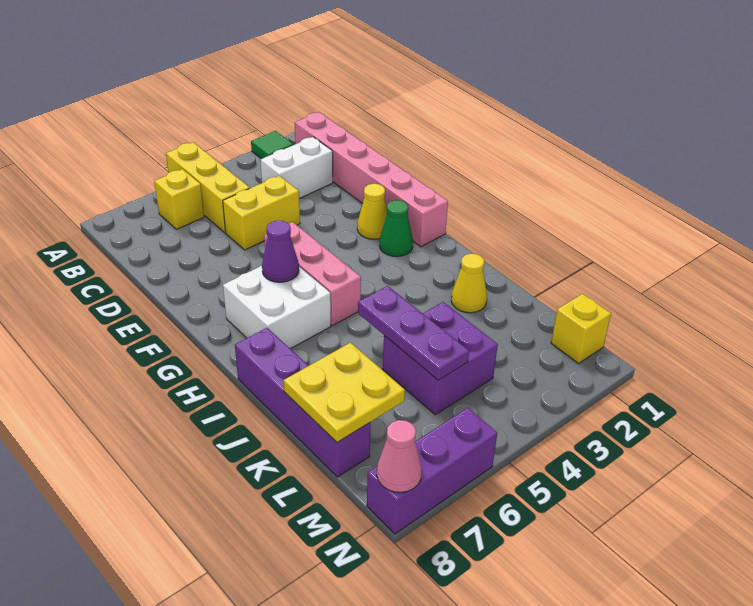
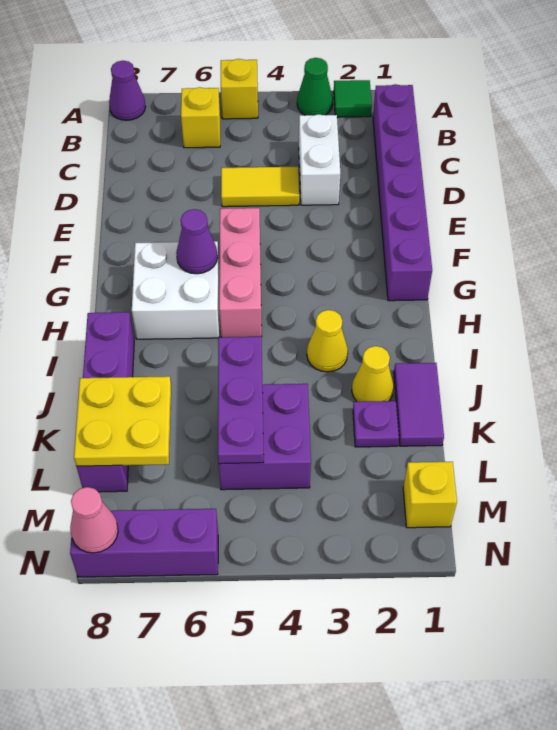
yellow 1x3 brick [166,142,250,233] -> yellow 1x1 brick [221,59,258,119]
none -> purple 1x1 cone [109,61,146,120]
pink 1x6 brick [295,112,448,247] -> purple 1x6 brick [373,84,432,301]
white 1x2 brick [260,137,333,199] -> white 1x2 brick turned to [299,114,340,205]
yellow 1x2 brick [223,176,300,250] -> yellow 1x2 tile [221,167,299,207]
yellow 1x1 cone [357,184,387,239] -> yellow 1x1 cone moved to [307,310,348,372]
green 1x1 cone [379,200,413,257] -> green 1x1 cone moved to [297,58,333,115]
none -> purple 1x2 tile [394,363,444,446]
none -> purple 1x1 plate [353,401,399,447]

